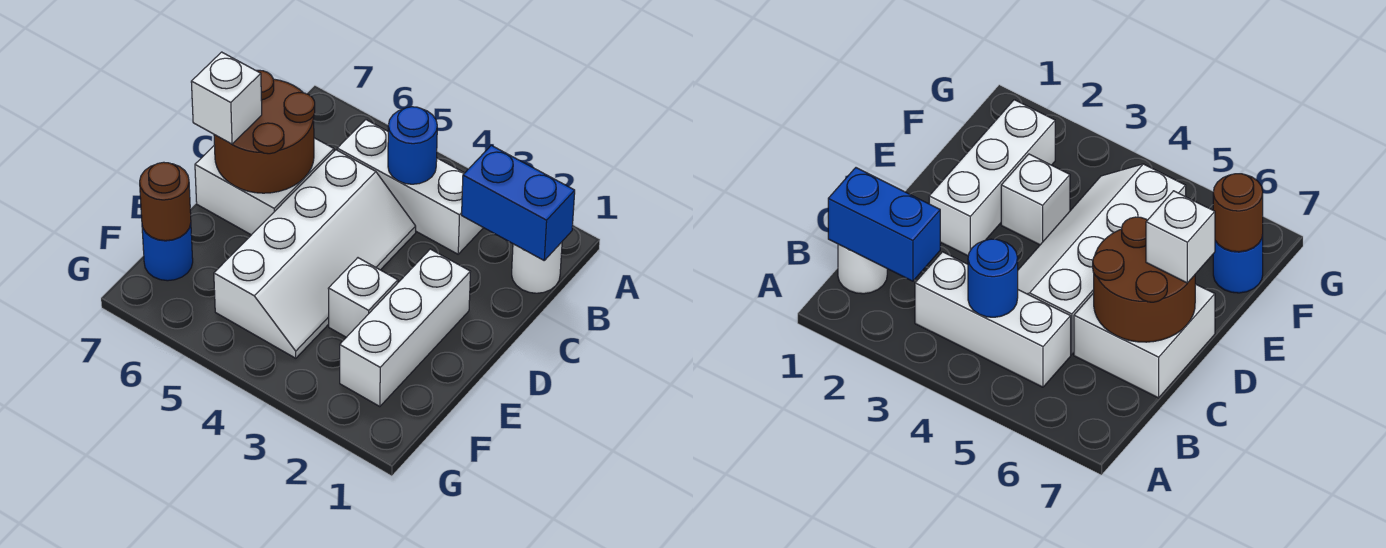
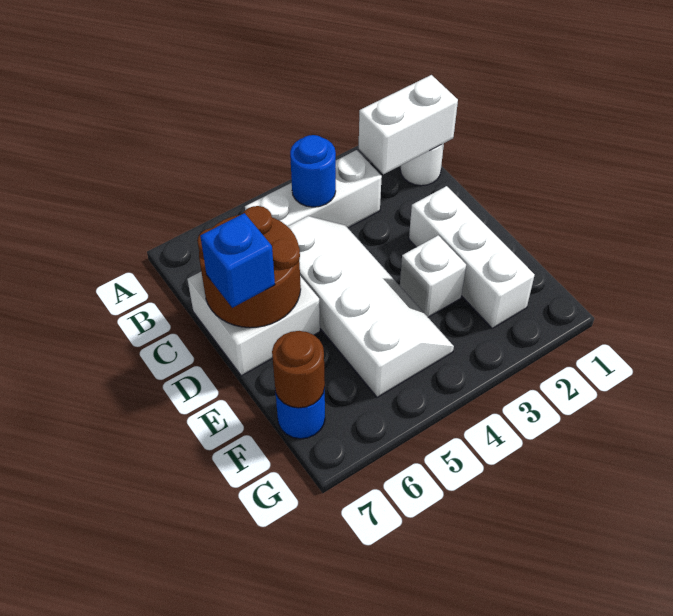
blue 1x2 brick [462,145,575,260] -> white 1x2 brick [359,75,458,174]
white 1x1 brick [191,52,262,144] -> blue 1x1 brick [200,213,275,308]

